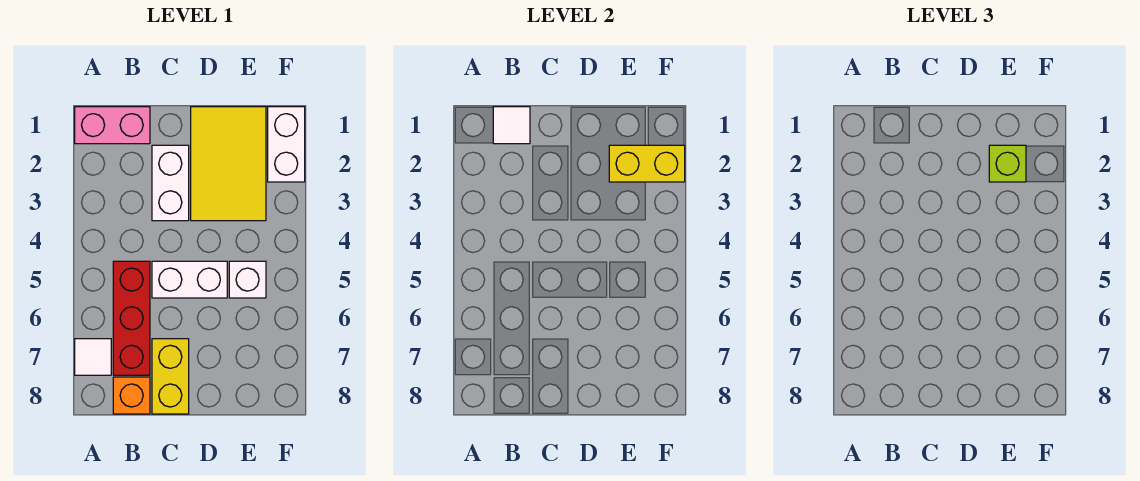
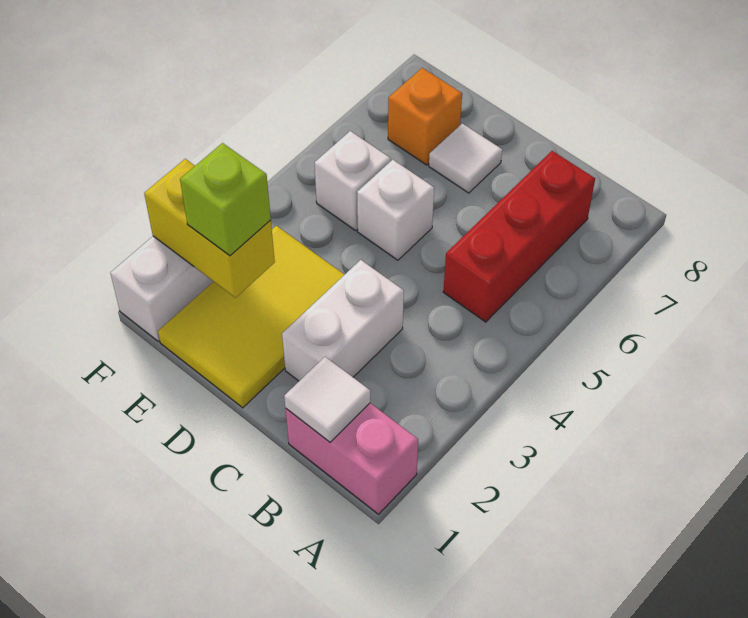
white 1x1 tile [75,339,111,375] -> white 1x1 tile moved to [429,123,502,193]
orange 1x1 brick [113,377,150,414] -> orange 1x1 brick moved to [388,68,462,165]
white 1x2 brick [152,261,227,298] -> white 1x1 brick [357,160,434,260]
yellow 1x2 brick [152,339,189,414] -> none

